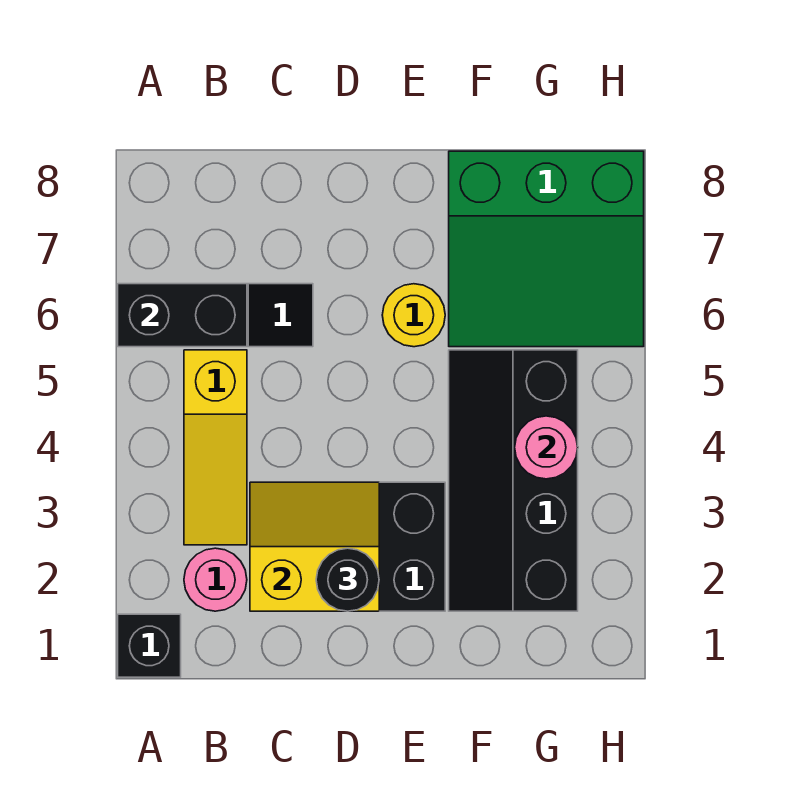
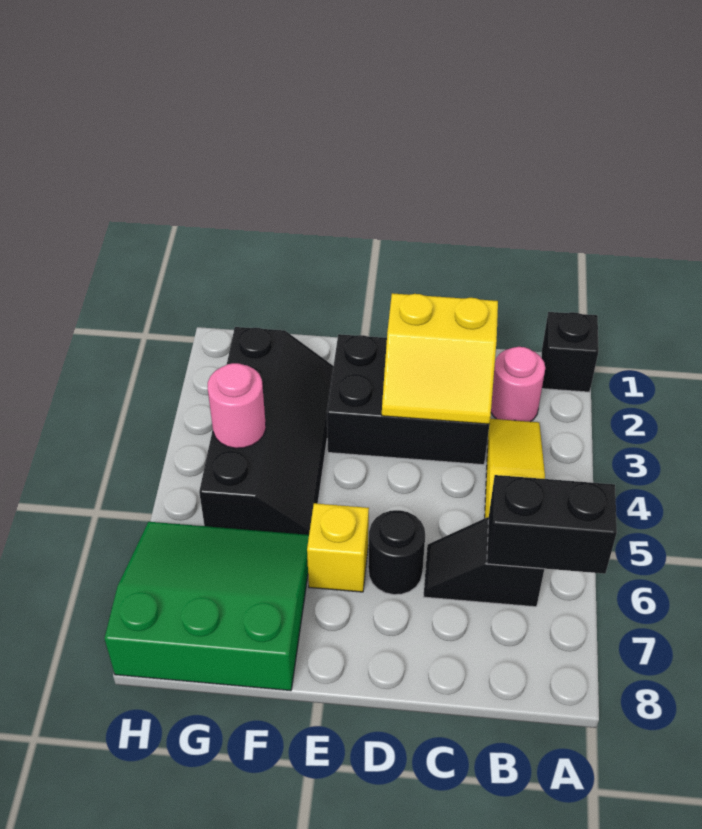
black 1x1 round brick [316,548,379,611] -> black 1x1 round brick moved to [368,510,425,595]
yellow 1x1 round brick [382,284,445,347] -> yellow 1x1 brick [307,503,369,592]

